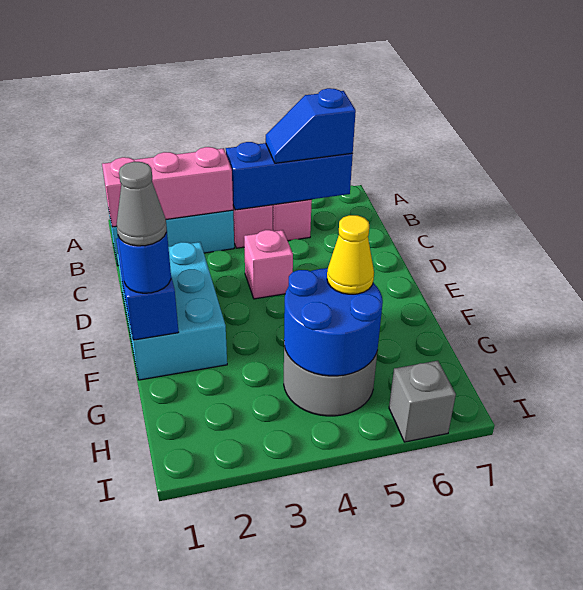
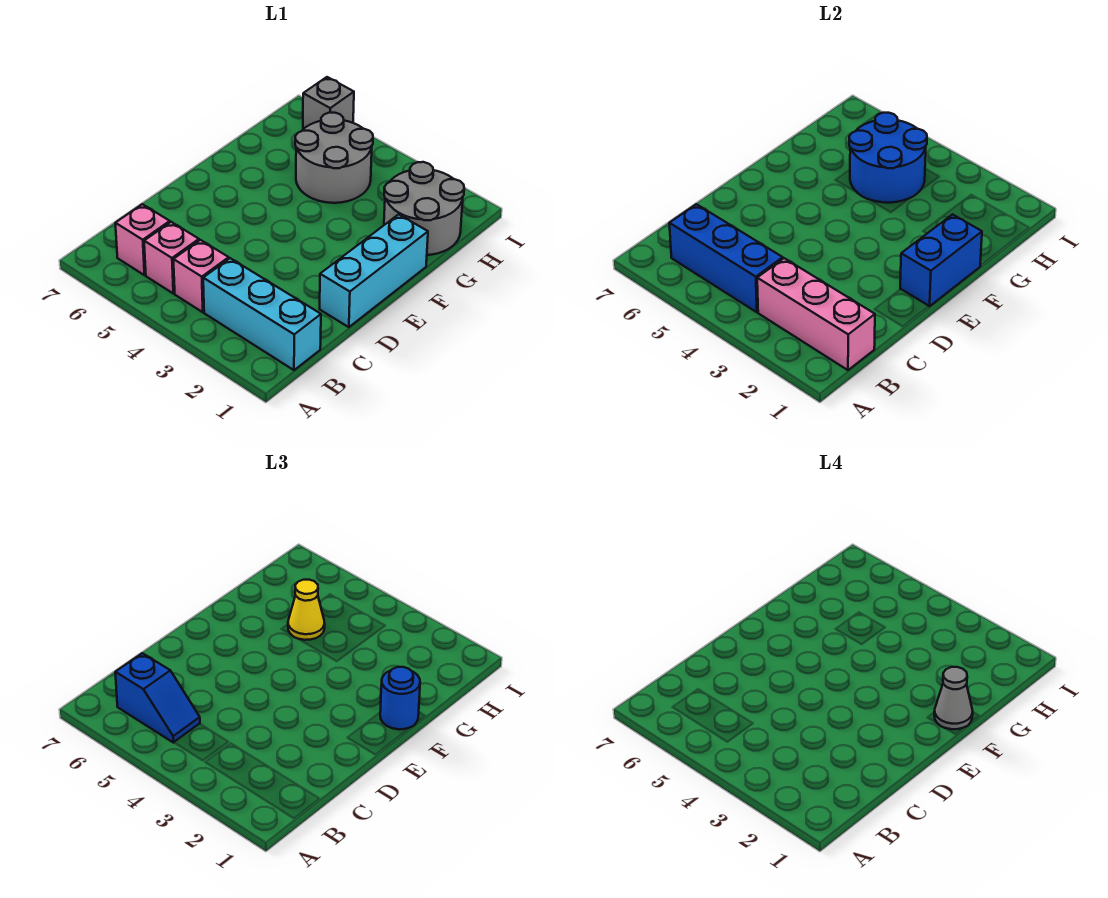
cyan 2x3 brick [117,242,227,380] -> cyan 1x3 brick [320,214,428,327]
pink 1x1 brick [244,230,293,299] -> pink 1x1 brick moved to [115,204,170,275]
none -> grey 2x2 round brick [384,162,464,255]

